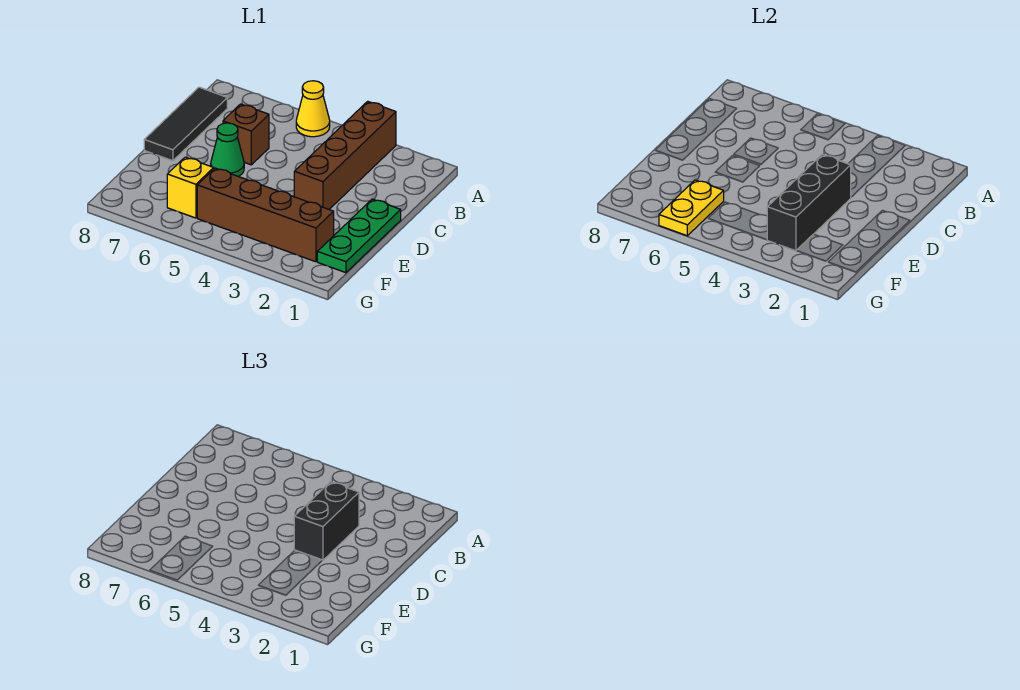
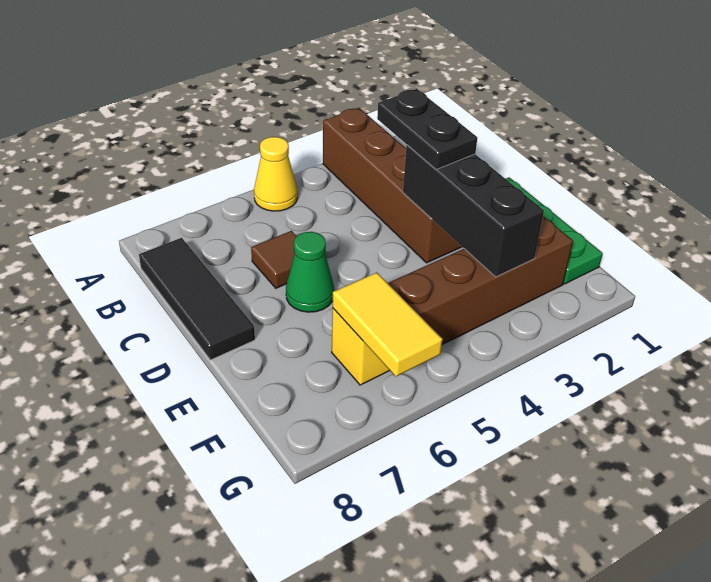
black 1x2 brick [294,482,359,560] -> black 1x2 plate [377,89,477,170]
brown 1x1 brick [223,104,269,165] -> brown 1x1 tile [251,231,297,288]
yellow 1x2 plate [659,180,724,236] -> yellow 1x2 tile [333,273,443,376]

